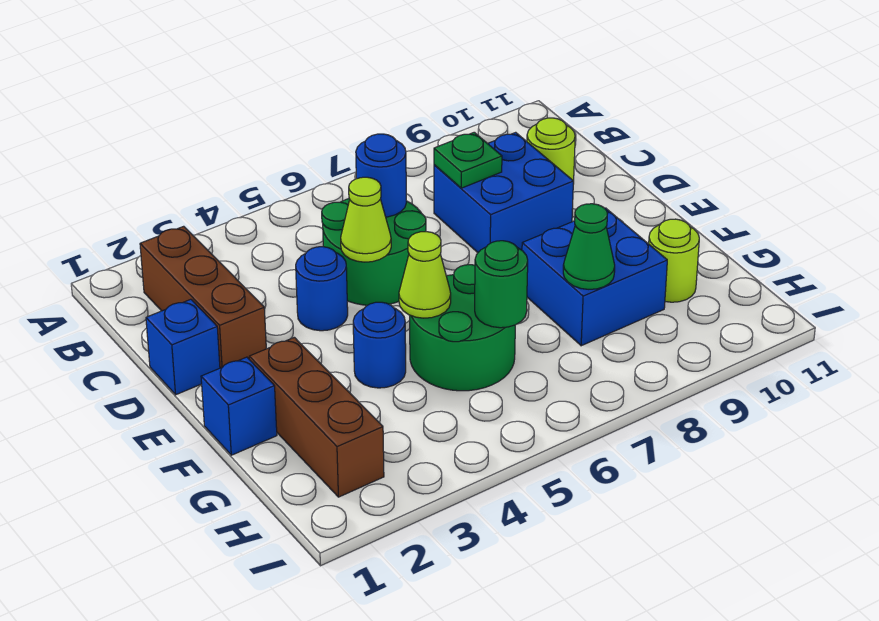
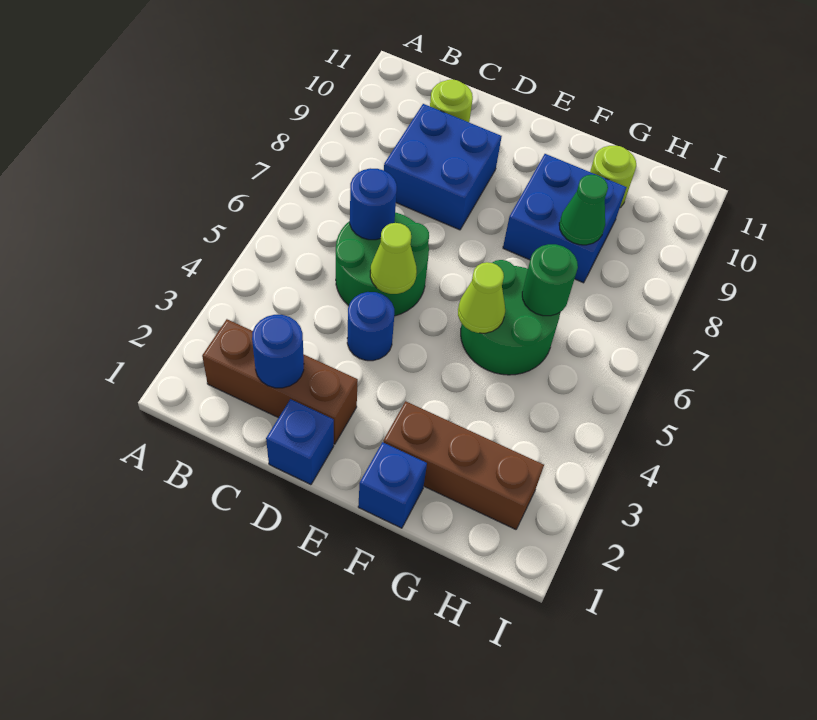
green 1x1 plate [434,132,502,188] -> none
blue 1x1 round brick [353,302,406,388] -> blue 1x1 round brick moved to [252,315,304,388]

